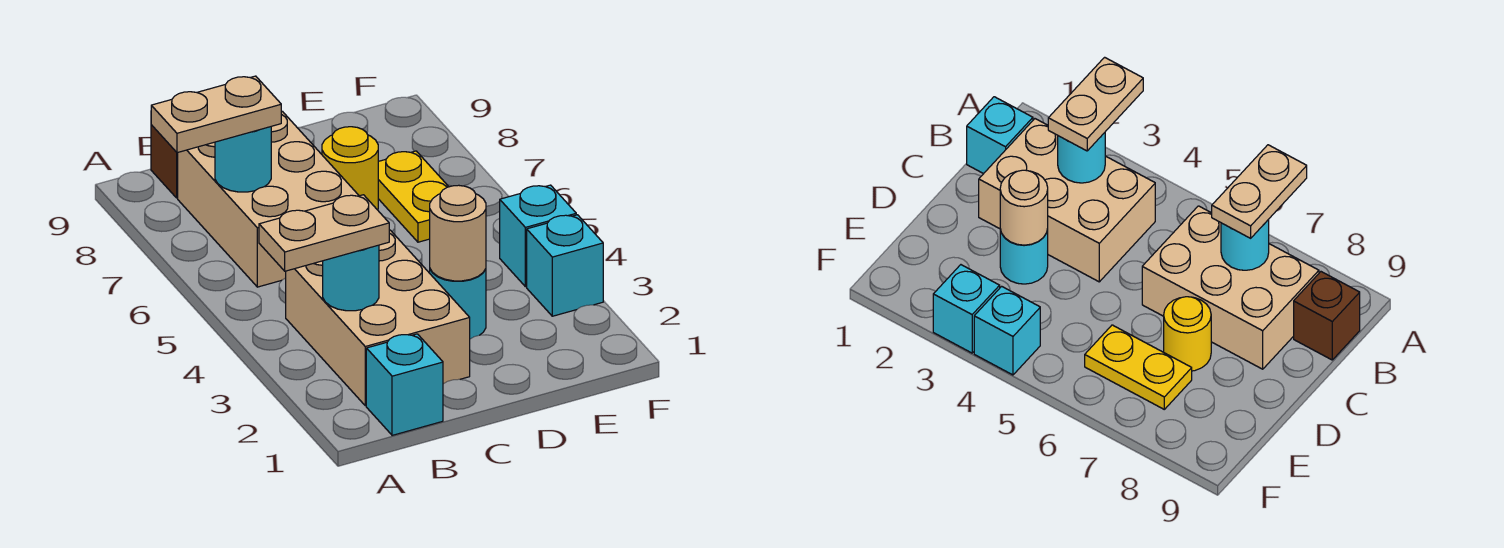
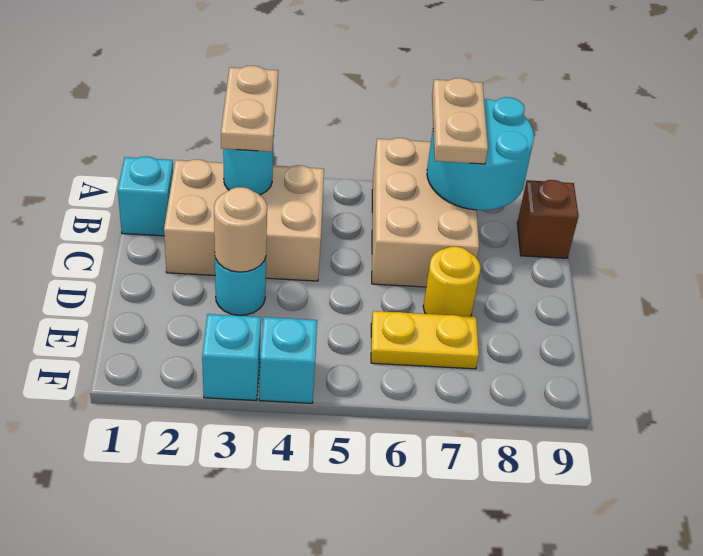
tan 2x3 brick [178,111,359,287] -> tan 2x3 brick turned to [372,138,479,287]
cyan 1x1 round brick [215,127,271,192] -> cyan 2x2 round brick [427,97,534,210]

